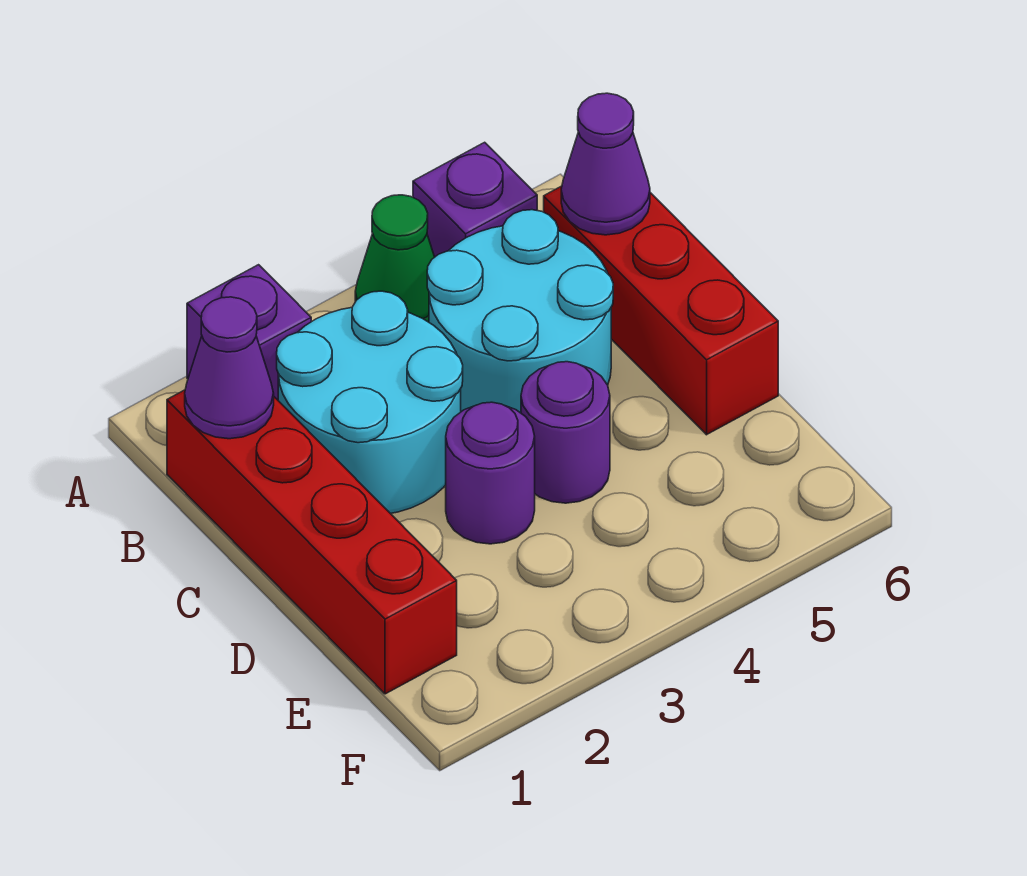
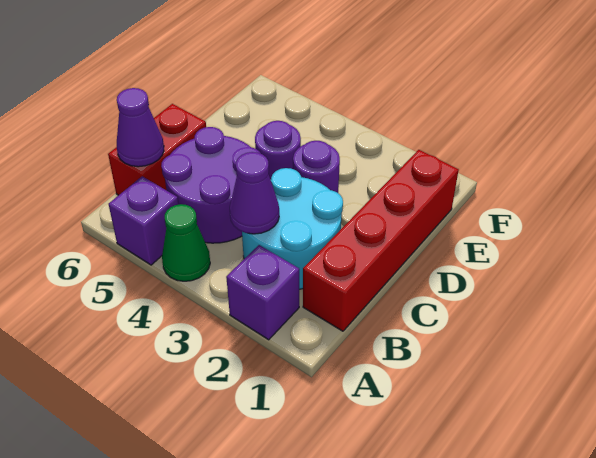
purple 1x1 cone [185,297,274,439] -> purple 1x1 cone moved to [230,152,279,234]
cyan 2x2 round brick [427,210,613,413] -> purple 2x2 round brick [161,127,261,243]
red 1x3 brick [544,186,778,435] -> red 1x2 brick [108,104,206,195]

